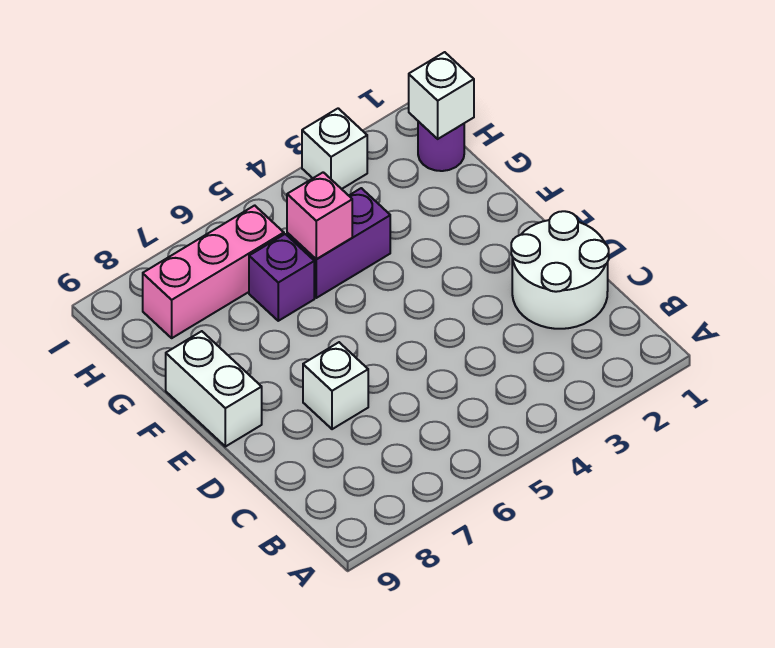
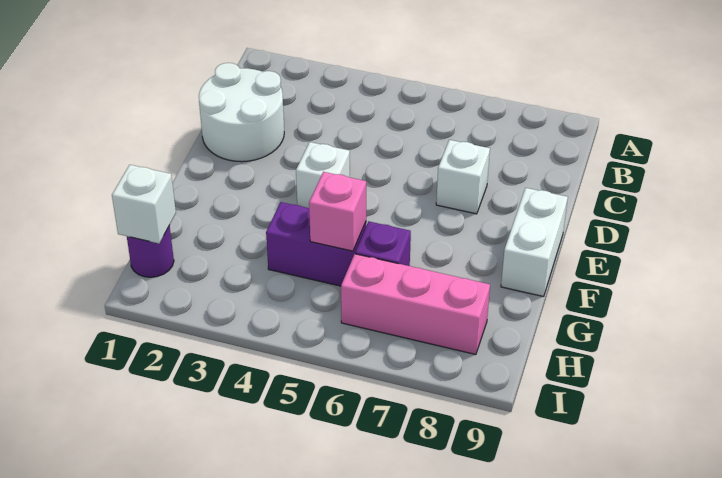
white 1x1 brick [302,108,367,189] -> white 1x1 brick moved to [296,142,350,208]

